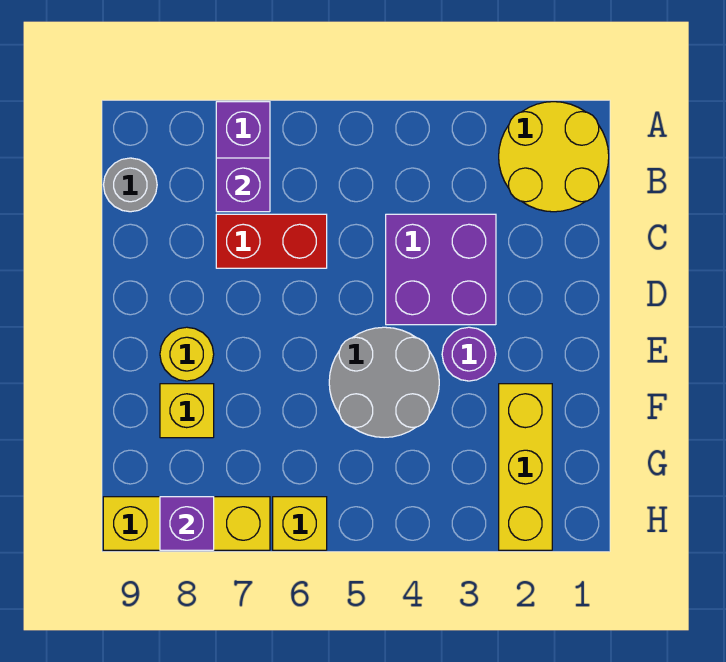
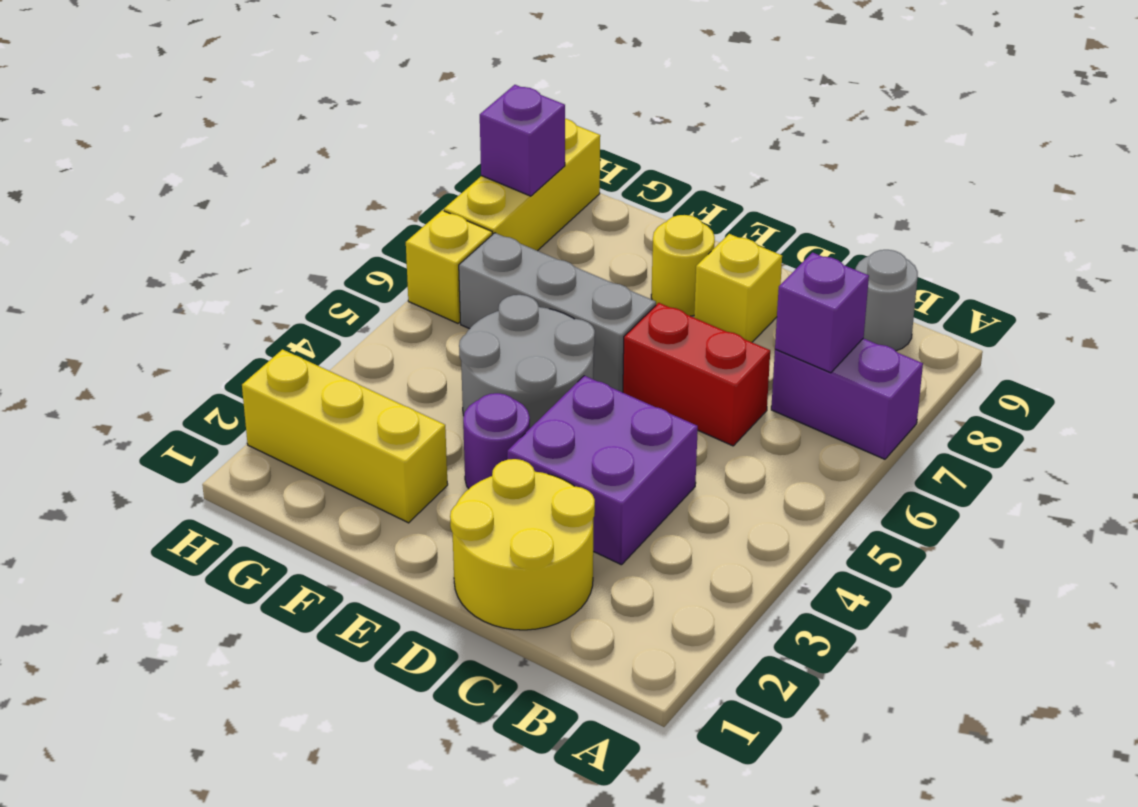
yellow 2x2 round brick [499,102,609,212] -> yellow 2x2 round brick moved to [450,459,595,630]
red 1x2 brick [216,214,327,268] -> red 1x2 brick turned to [623,303,770,446]
none -> grey 1x3 brick [459,233,656,392]
yellow 1x1 brick [160,384,214,438] -> yellow 1x1 brick moved to [694,234,782,342]

